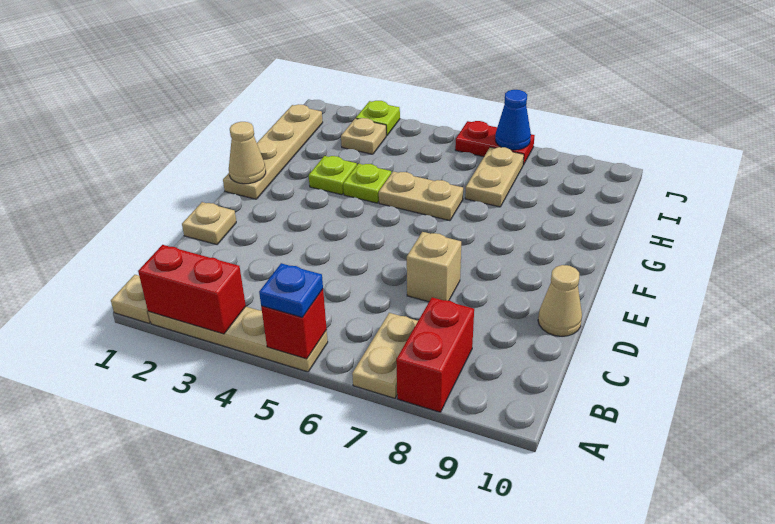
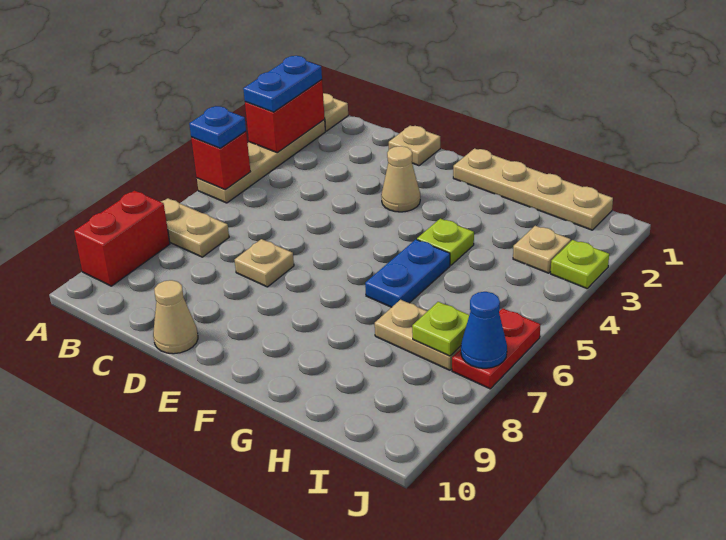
none -> blue 1x2 plate [243,56,322,112]
red 1x2 brick [396,297,474,412] -> red 1x2 brick turned to [74,191,170,286]
tan 1x1 brick [407,232,461,302] -> tan 1x1 plate [235,239,294,287]
tan 1x1 cone [229,122,266,184] -> tan 1x1 cone moved to [381,146,420,212]
lime 1x1 plate [309,156,357,195] -> lime 1x1 plate moved to [412,302,469,356]
tan 1x2 plate [379,172,463,221] -> blue 1x2 plate [365,240,450,307]

